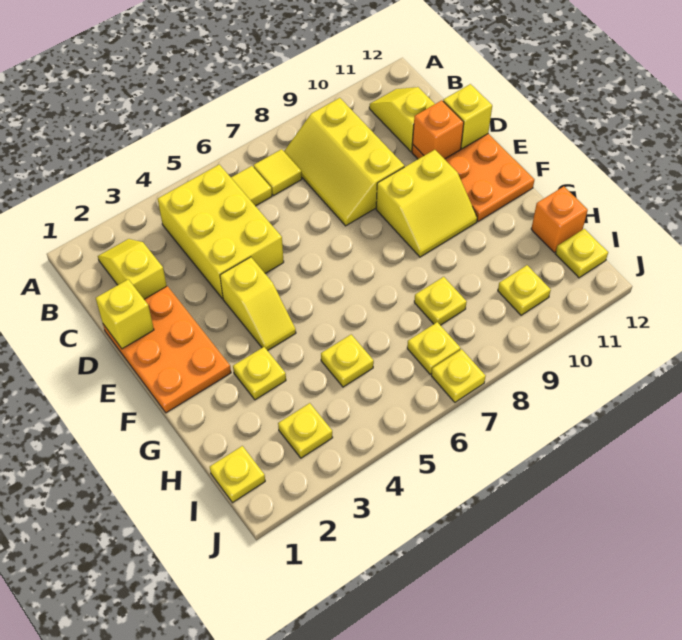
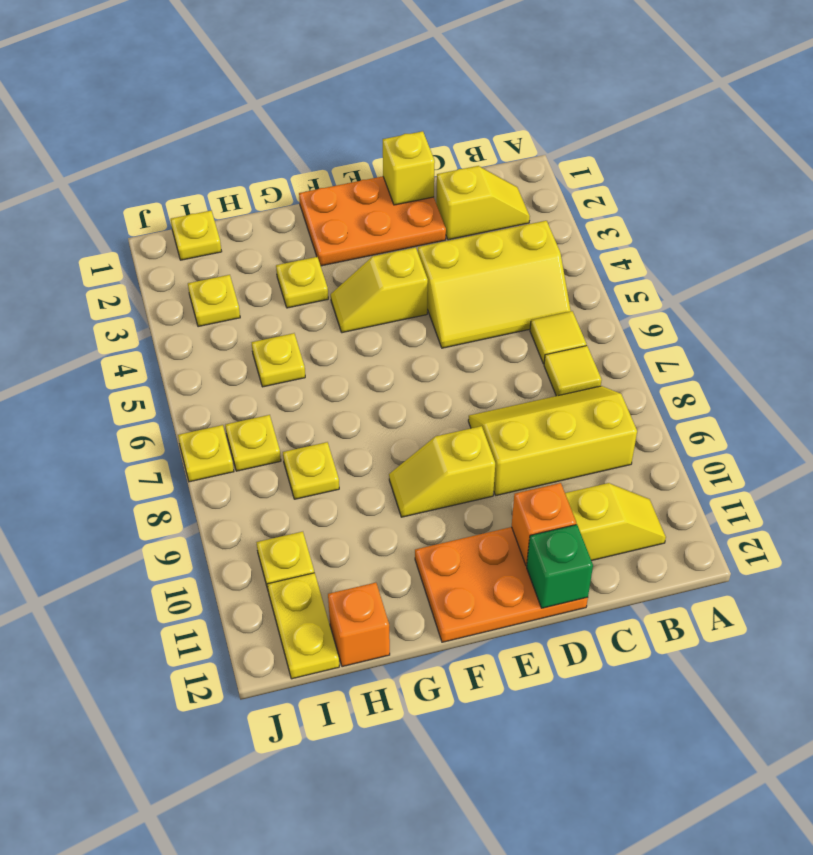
yellow 2x3 brick [158,164,284,299] -> yellow 2x3 slope [418,221,571,348]
yellow 1x1 brick [443,84,492,149] -> green 1x1 brick [527,525,593,608]
yellow 2x2 slope [376,150,477,257] -> yellow 1x2 slope [389,426,495,517]
yellow 1x1 plate [556,229,608,278] -> yellow 1x2 plate [268,573,339,679]

